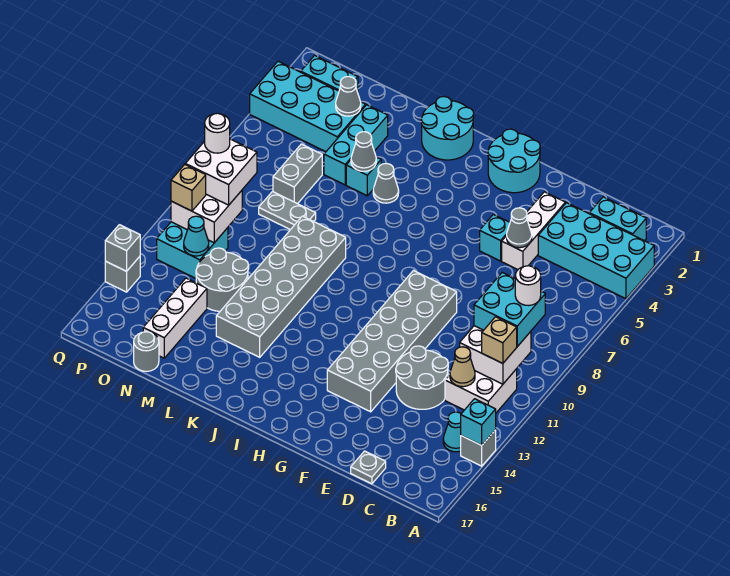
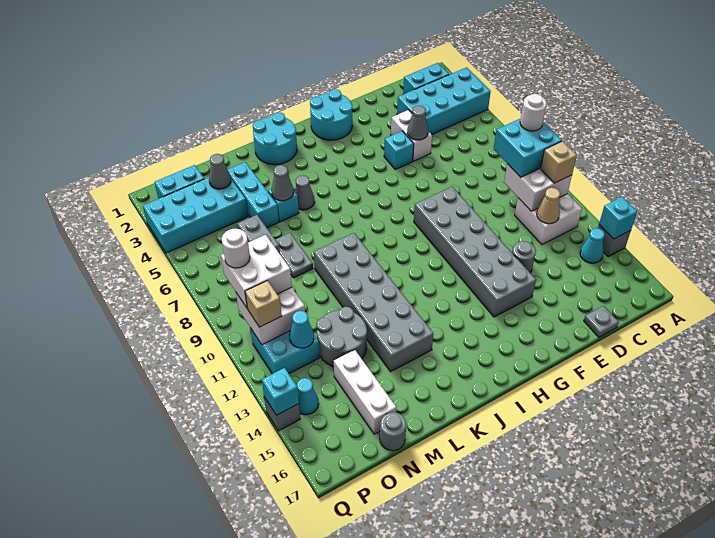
grey 2x2 round brick [396,346,448,409] -> grey 1x1 round brick [512,241,536,273]
white 1x3 brick [502,192,565,270] -> white 1x2 brick [391,110,432,161]
grey 1x2 plate [259,192,316,230] -> grey 1x2 plate turned to [275,233,313,278]
none -> cyan 1x1 cone [297,378,319,415]
grey 1x1 brick [105,225,140,271] -> cyan 1x1 brick [262,368,299,415]

